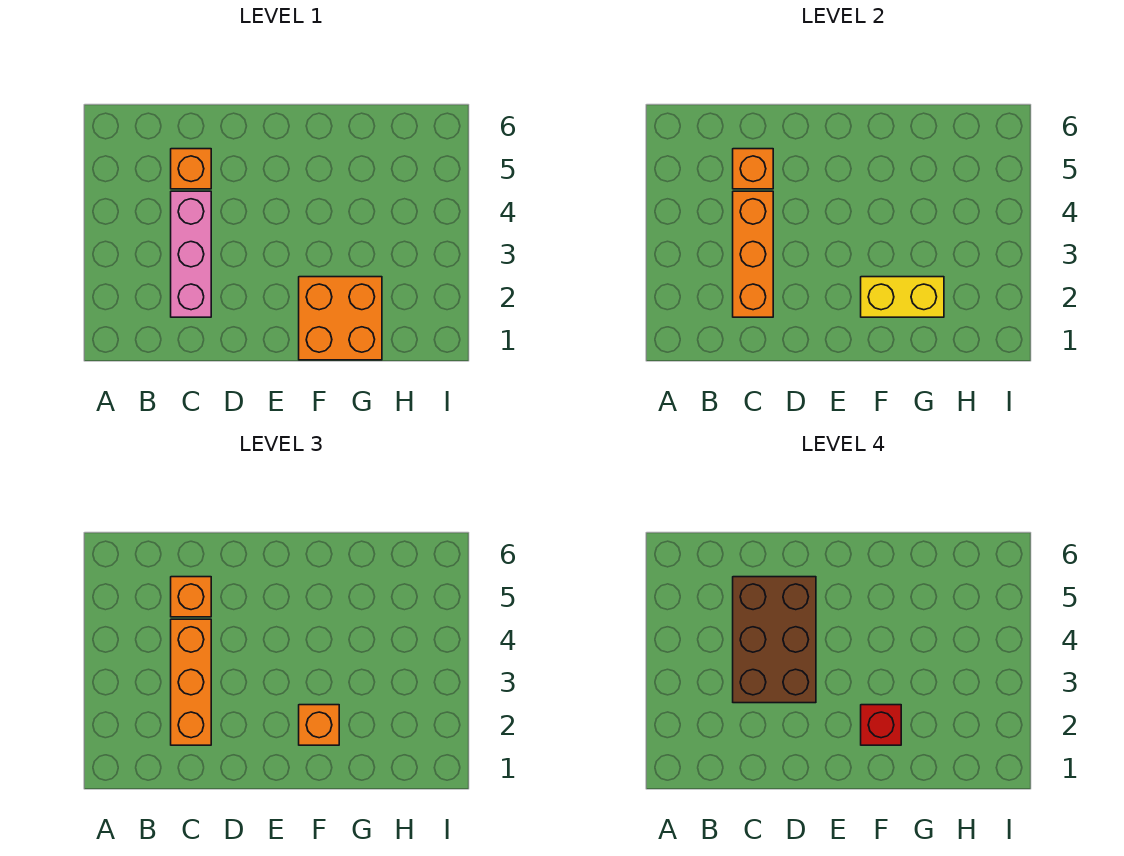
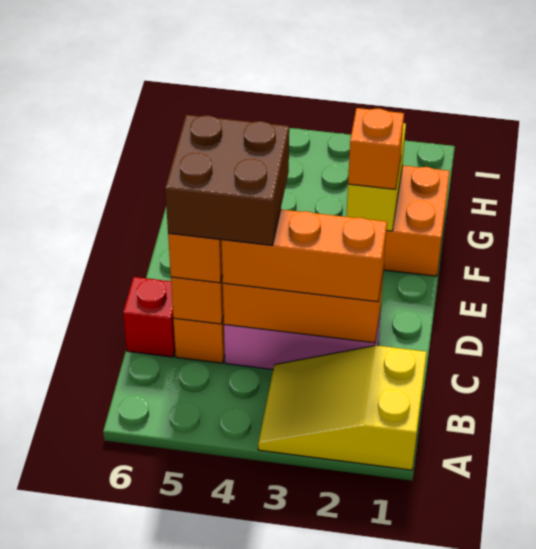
none -> yellow 2x3 slope [258,345,427,470]
brown 2x3 brick [733,577,816,703] -> brown 2x2 brick [165,115,289,245]
red 1x1 brick [861,705,901,745] -> red 1x1 brick moved to [123,277,175,357]

